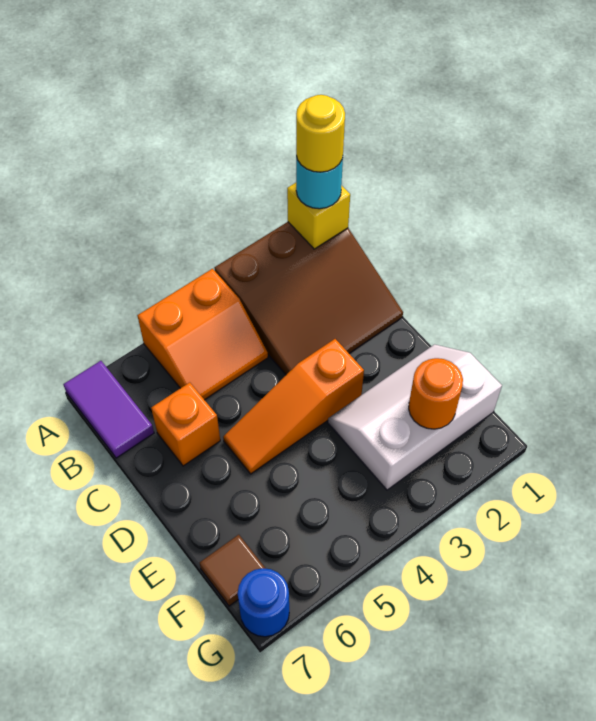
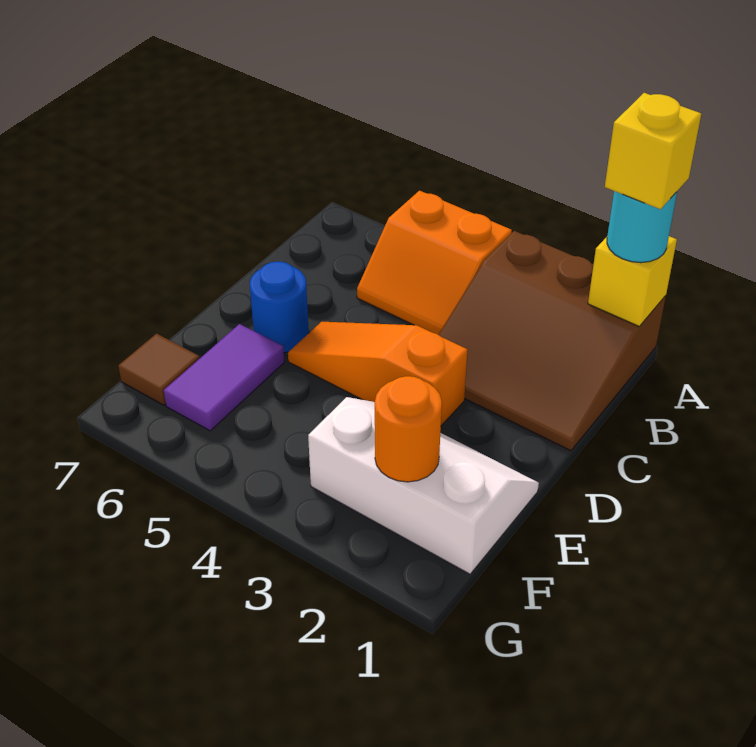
yellow 1x1 round brick [296,95,345,172] -> yellow 1x1 brick [605,93,701,209]
purple 1x2 tile [63,361,154,458] -> purple 1x2 tile moved to [164,324,284,431]
orange 1x1 brick [151,382,220,466] -> none
blue 1x1 round brick [238,568,289,637] -> blue 1x1 round brick moved to [250,262,309,353]

